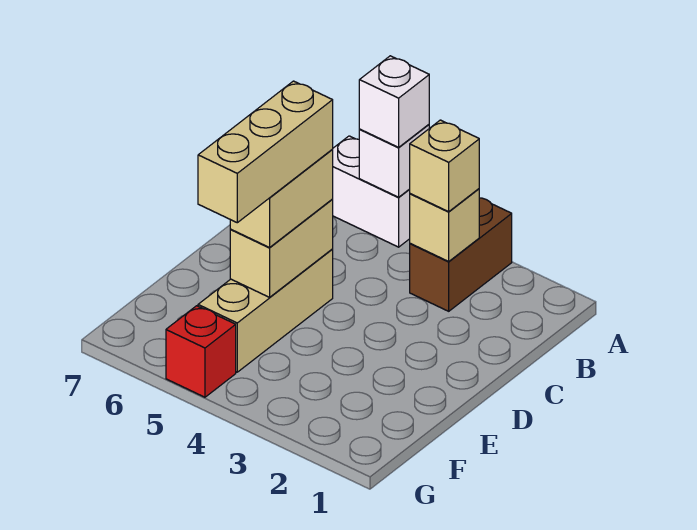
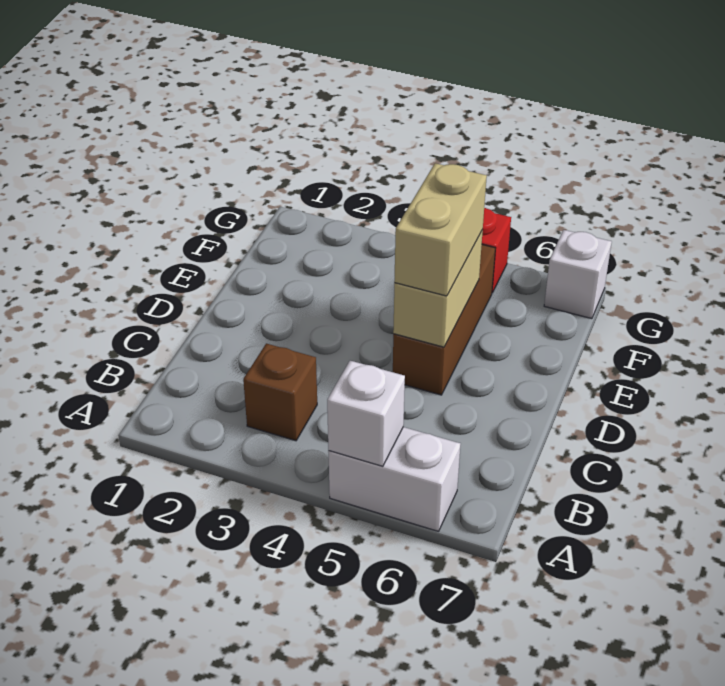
brown 1x2 brick [410,198,512,311] -> brown 1x1 brick [243,343,317,441]
white 1x1 brick [359,56,429,147] -> white 1x1 brick moved to [544,230,612,319]
tan 1x1 brick [410,189,479,261] -> none
tan 1x1 brick [410,120,479,212] -> none
tan 1x3 brick [198,250,333,372] -> brown 1x3 brick [393,245,495,395]
tan 1x3 brick [198,81,333,223] -> none

